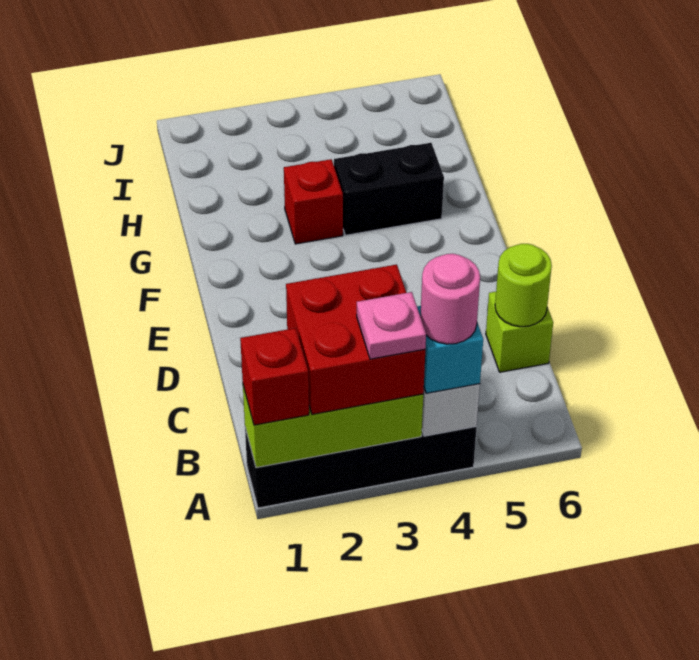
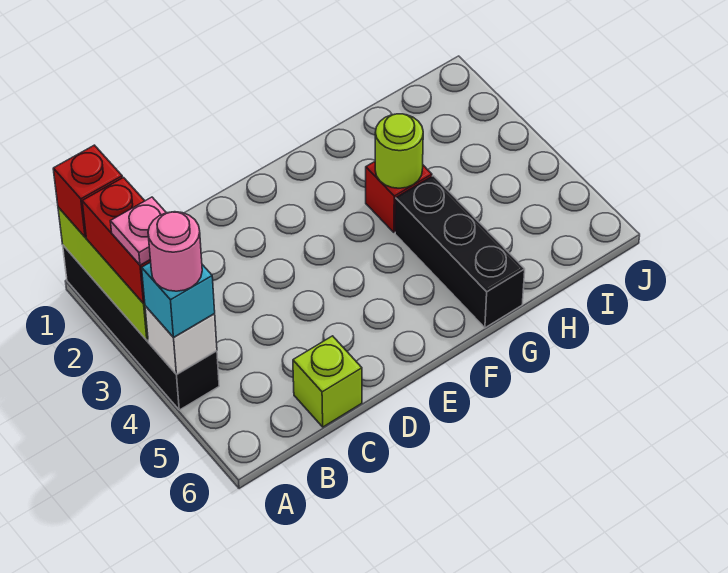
red 2x2 brick [286,265,425,414] -> red 1x2 brick [82,178,151,304]
lime 1x1 round brick [495,244,552,327] -> lime 1x1 round brick moved to [375,114,423,188]
black 1x2 brick [334,143,444,235] -> black 1x3 brick [395,176,525,328]

